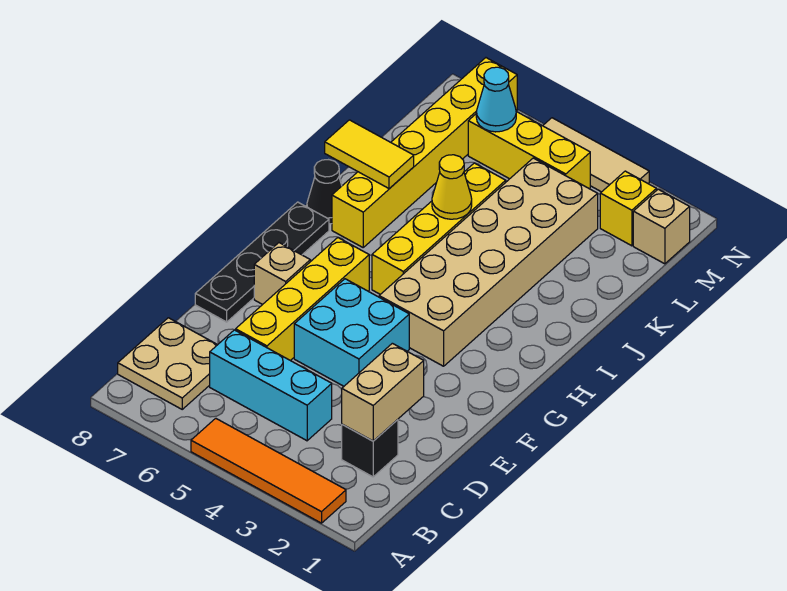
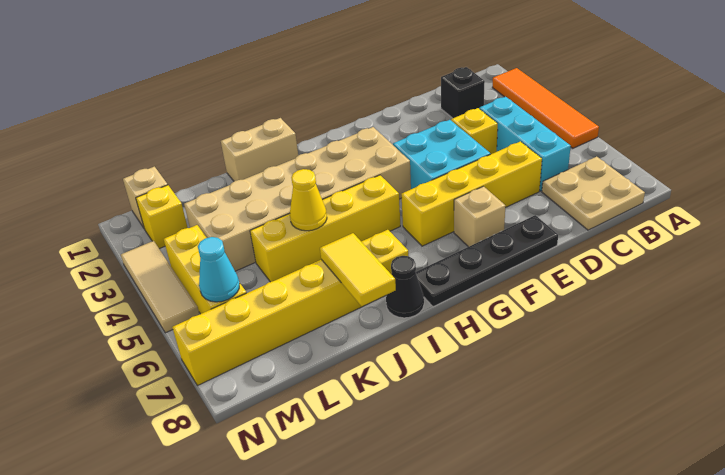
tan 1x2 brick [342,343,424,441] -> tan 1x2 brick moved to [221,118,298,181]
none -> yellow 1x1 brick [451,108,498,154]

